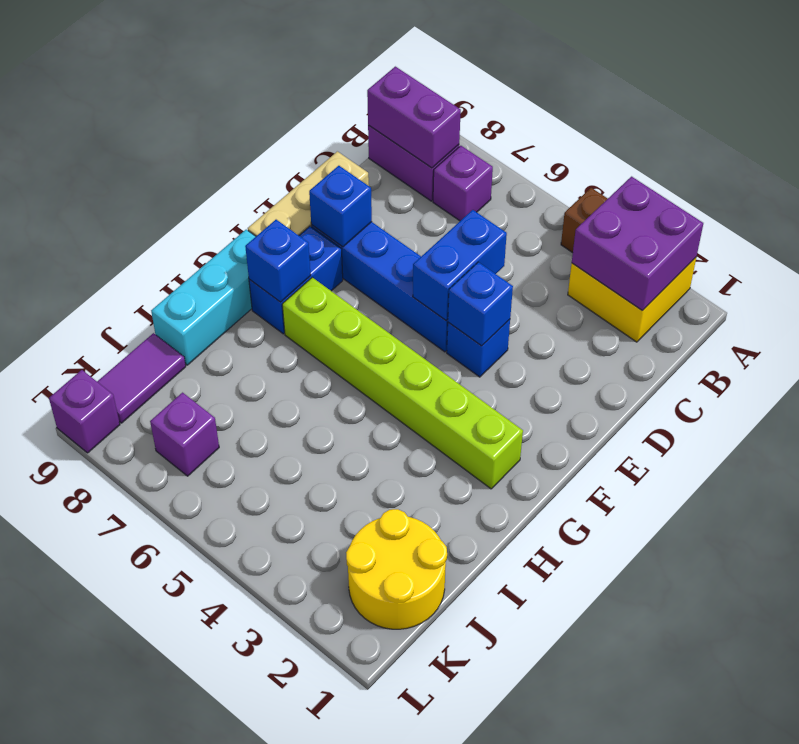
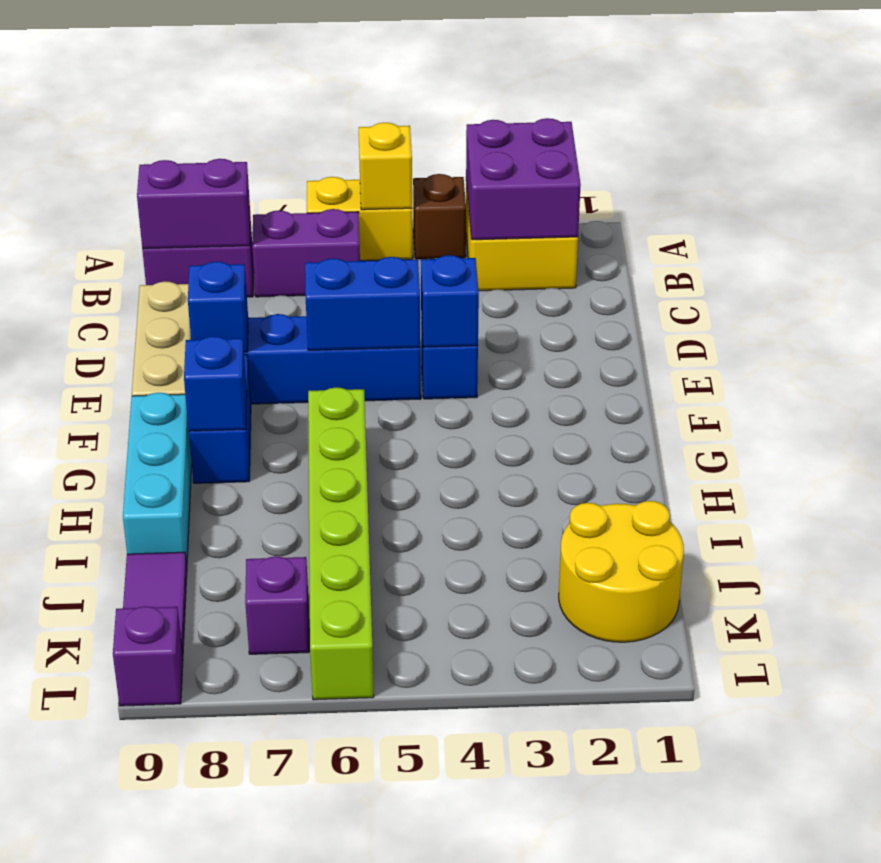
none -> yellow 1x2 brick [307,177,413,261]
none -> yellow 1x1 brick [359,123,412,210]
purple 1x1 brick [433,146,493,221] -> purple 1x2 brick [252,209,360,297]
blue 1x2 brick [413,210,507,320] -> blue 1x2 brick turned to [305,257,420,350]
lime 1x6 brick [282,277,523,489] -> lime 1x6 brick turned to [308,387,374,700]

